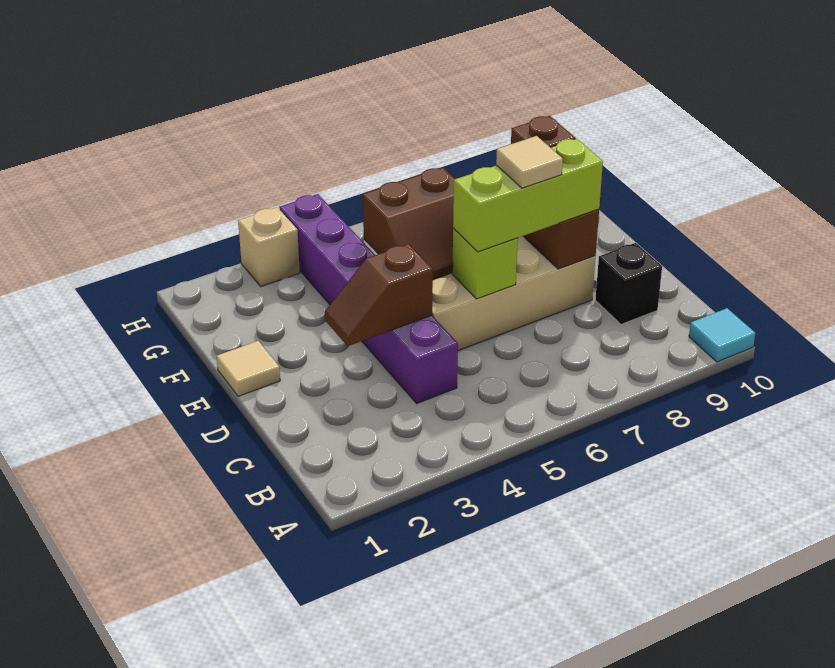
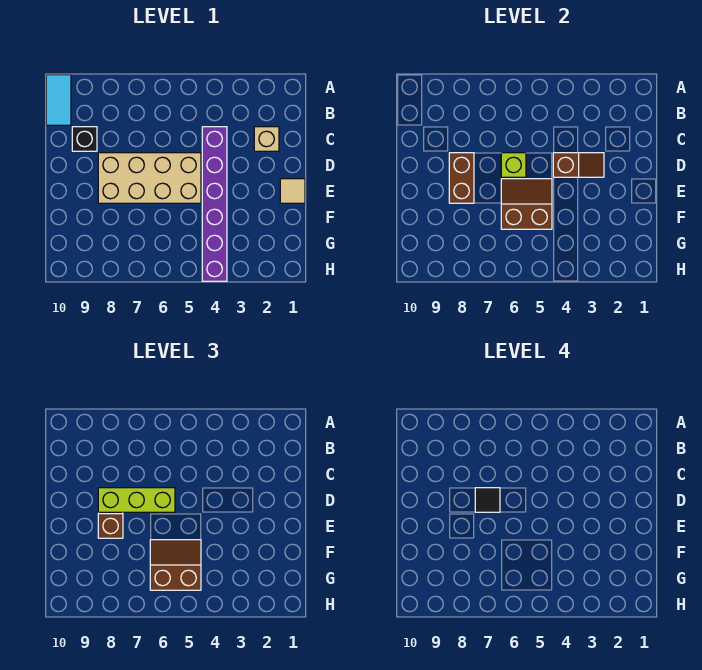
cyan 1x1 tile [689,308,755,362] -> cyan 1x2 tile [46,75,71,125]
tan 1x1 tile [496,136,563,188] -> black 1x1 tile [475,488,500,512]
none -> brown 2x2 slope [150,540,201,590]
tan 1x1 brick [238,207,300,287] -> tan 1x1 brick moved to [254,127,279,151]

